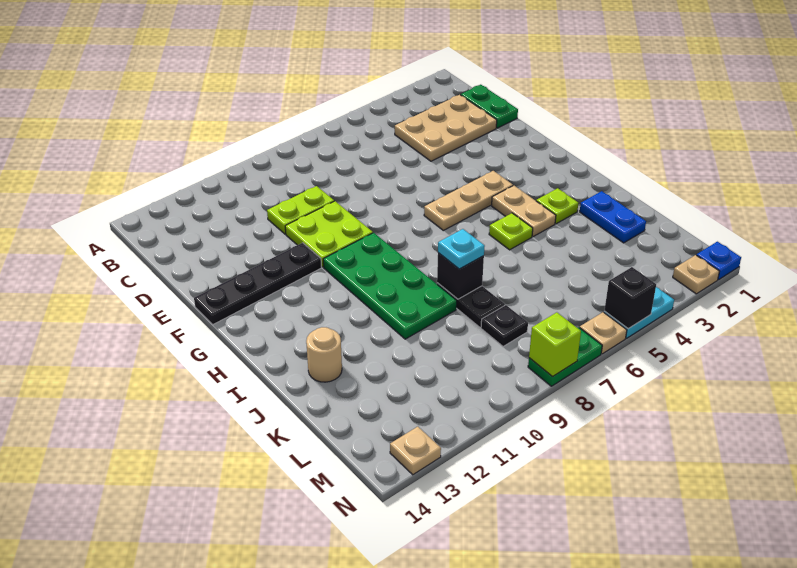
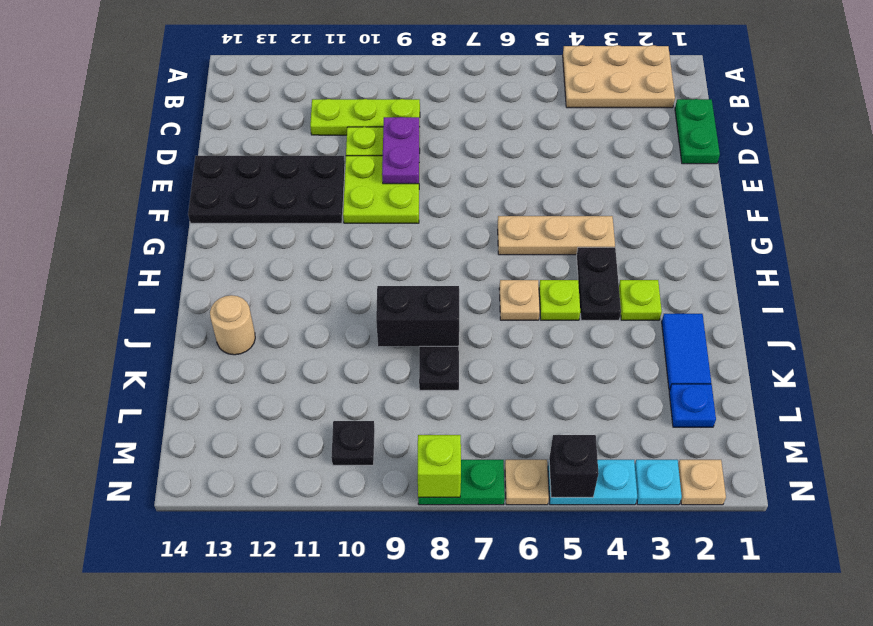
tan 2x3 plate [395,95,497,161] -> tan 2x3 plate moved to [563,45,675,108]
none -> lime 1x3 plate [310,99,420,135]
none -> purple 1x2 plate [382,117,419,184]
black 1x4 plate [194,243,322,324] -> black 2x4 plate [188,156,345,223]
green 2x4 plate [323,233,457,339] -> none
tan 1x2 plate [492,186,556,237] -> black 1x2 plate [577,247,621,320]
blue 1x2 plate [580,191,646,243] -> blue 1x2 tile [662,314,711,390]
black 1x1 brick [437,253,484,299] -> black 1x2 brick [376,286,459,346]
cyan 1x1 plate [438,229,485,269] -> cyan 1x1 plate moved to [635,460,682,505]
black 1x1 plate [481,305,528,346] -> black 1x1 plate moved to [331,421,375,465]
blue 1x1 plate [697,242,741,280] -> blue 1x1 plate moved to [669,384,716,427]
tan 1x1 plate [390,427,441,475] -> tan 1x1 plate moved to [499,280,540,320]

